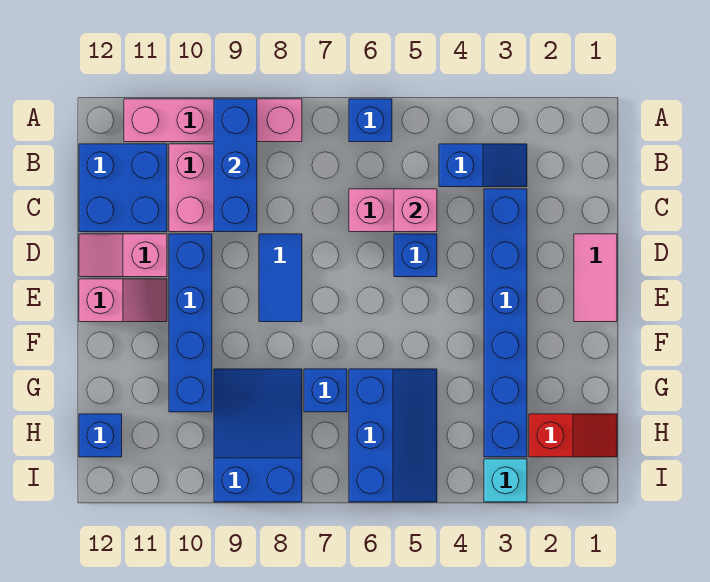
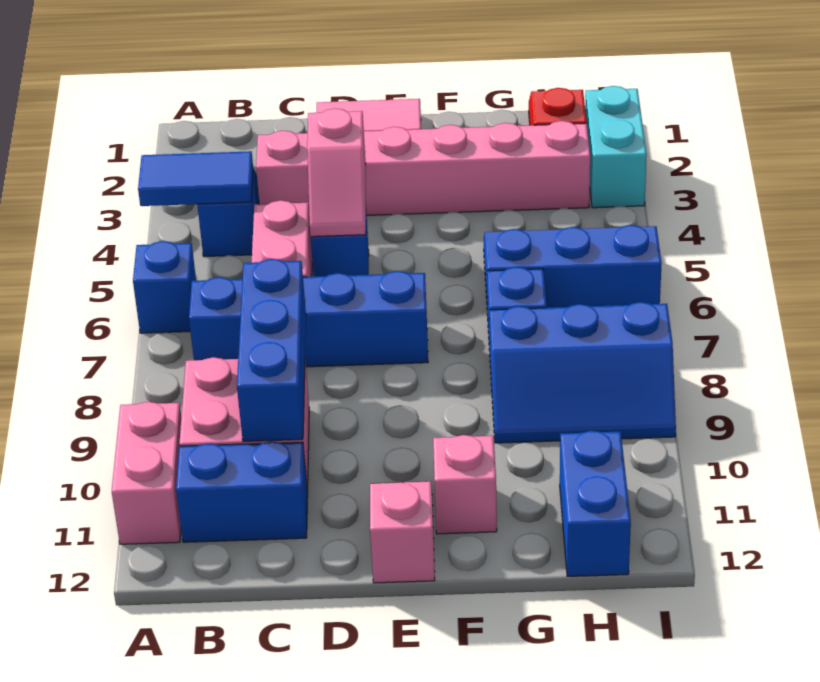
pink 1x4 brick [124,99,302,142] -> pink 1x2 brick [112,402,181,544]
blue 1x3 brick [214,99,257,232] -> blue 1x3 brick turned to [237,259,306,441]
blue 2x2 brick [79,144,167,232] -> blue 1x2 brick [176,441,308,542]
blue 1x6 brick [484,189,527,457] -> pink 1x6 brick [256,121,590,215]
pink 1x1 brick [394,189,437,232] -> pink 1x1 brick moved to [433,435,497,534]
blue 1x2 tile [259,234,302,322] -> blue 1x2 tile moved to [138,151,253,206]
blue 1x4 brick [169,234,212,412] -> blue 1x4 brick moved to [189,271,428,367]
pink 1x2 slope [79,234,167,277] -> pink 1x2 slope moved to [307,108,366,237]
blue 2x3 slope [214,369,302,502] -> blue 2x3 slope turned to [489,302,676,443]
blue 1x1 brick [79,414,122,457] -> blue 1x2 brick [560,431,631,576]
cyan 1x1 brick [484,459,527,502] -> cyan 1x2 brick [585,86,647,208]

